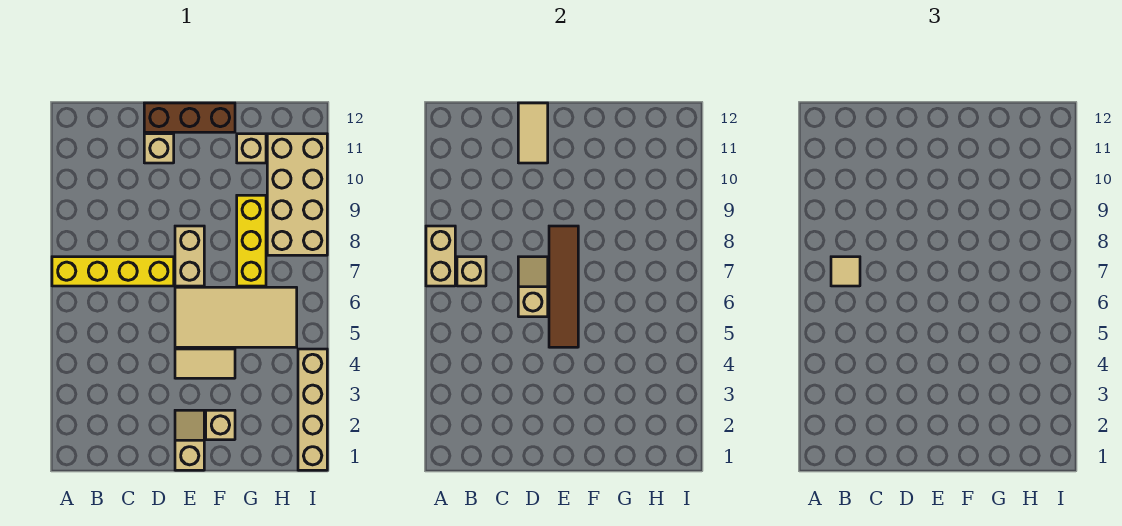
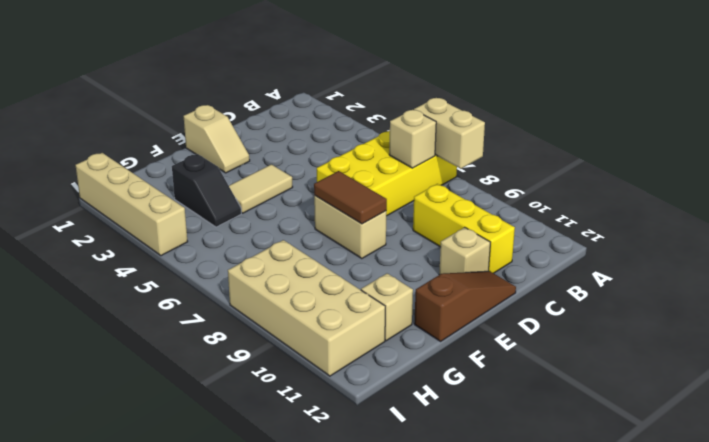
yellow 1x4 brick [52,257,174,286] -> yellow 2x4 brick [317,130,457,216]
tan 1x1 tile [831,257,860,286] -> none
tan 1x2 slope [518,257,548,317] -> none
tan 1x2 tile [518,103,548,163] -> none
brown 1x3 brick [144,103,235,132] -> brown 1x3 slope [414,271,516,341]
tan 2x4 tile [175,287,297,347] -> none
brown 1x4 tile [549,226,578,347] -> brown 1x2 tile [314,171,387,224]
tan 1x1 brick [206,410,235,440] -> none
none -> black 1x2 slope [172,154,241,227]
yellow 1x3 brick [237,195,266,286] -> yellow 1x3 brick moved to [413,184,515,273]

